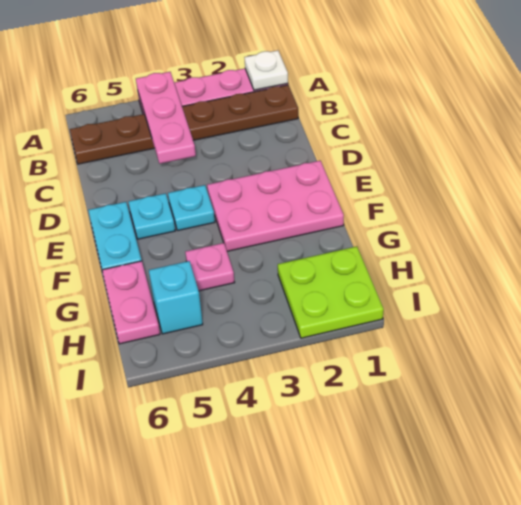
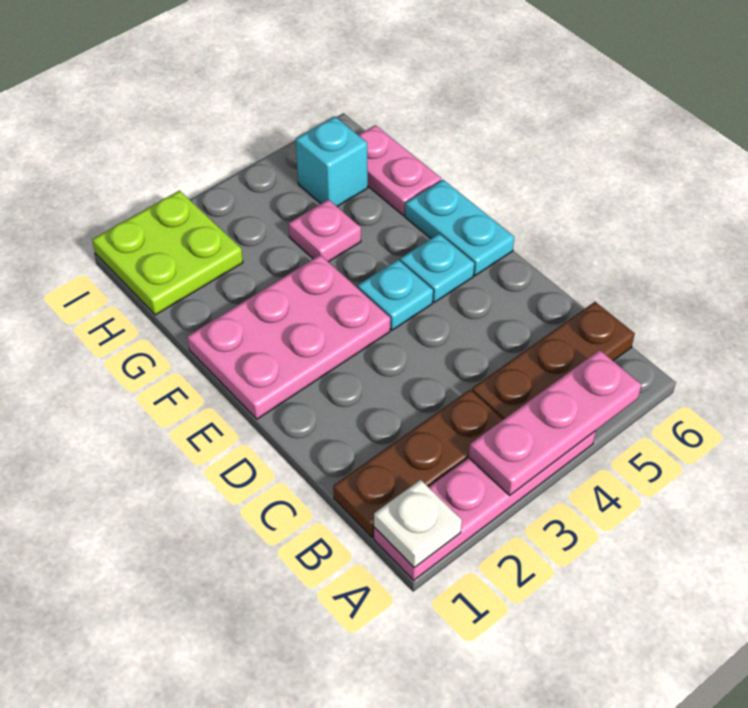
pink 1x3 plate [136,72,196,164] -> pink 1x3 plate turned to [469,350,641,495]

